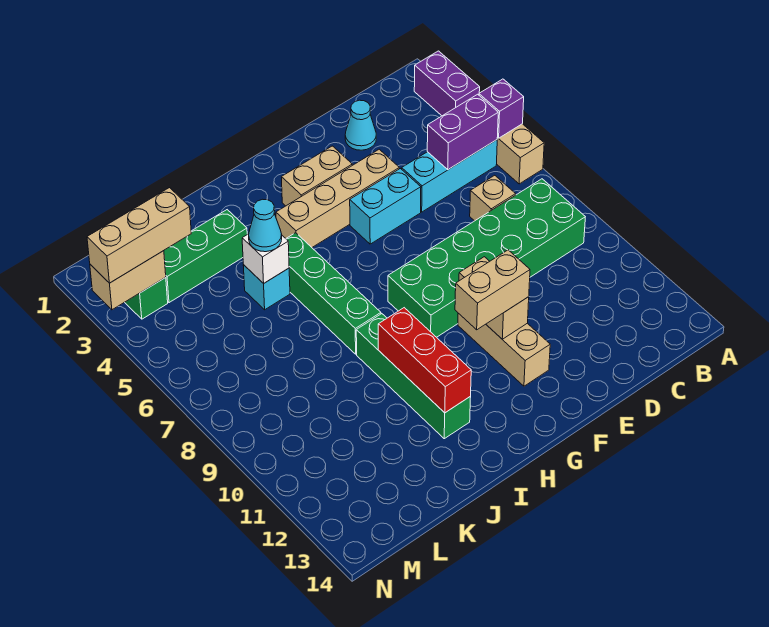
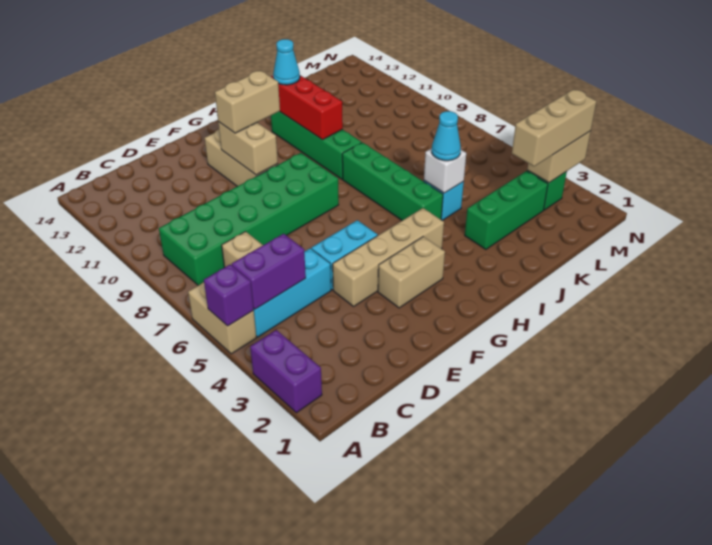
cyan 1x1 cone [345,100,376,150] -> cyan 1x1 cone moved to [273,39,300,85]

